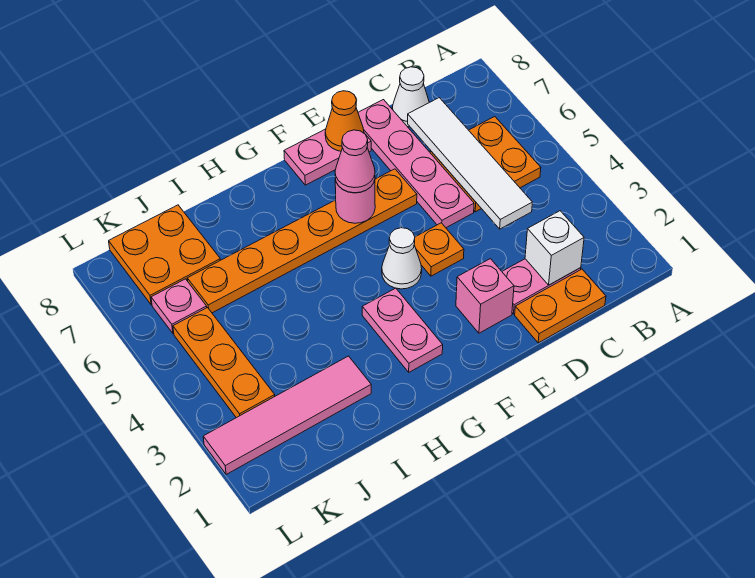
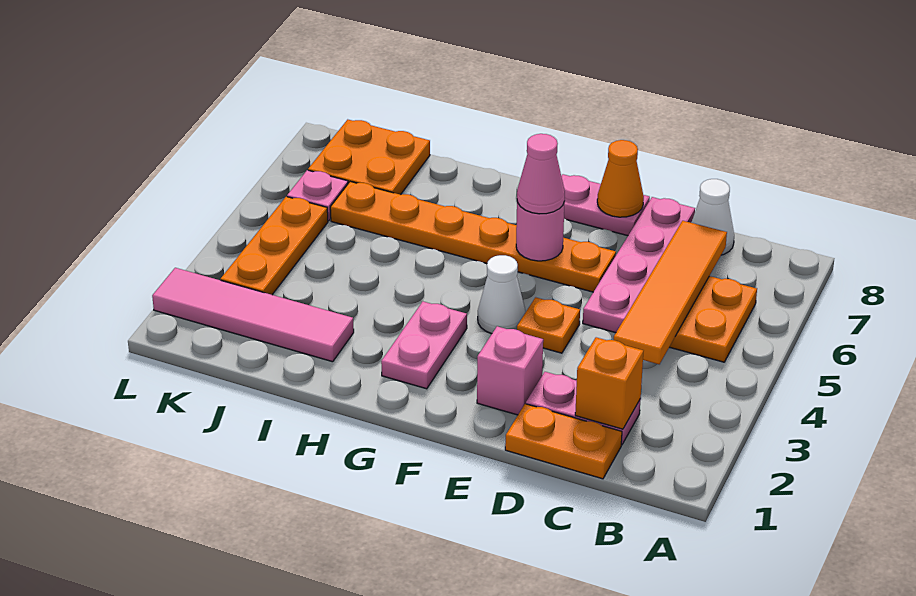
white 1x1 brick [525,211,584,285] -> orange 1x1 brick [575,337,643,429]
white 1x4 tile [408,98,532,229] -> orange 1x4 tile [614,221,727,364]

